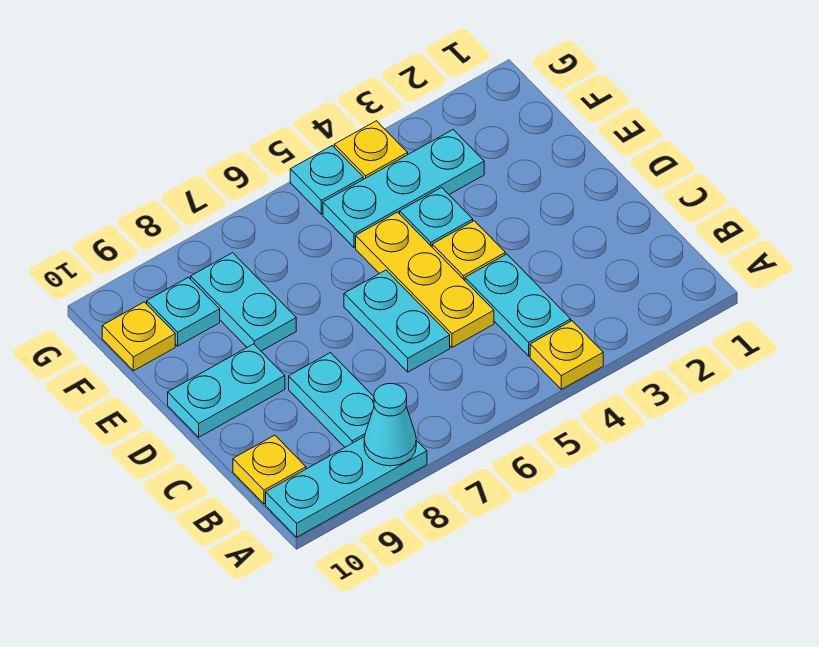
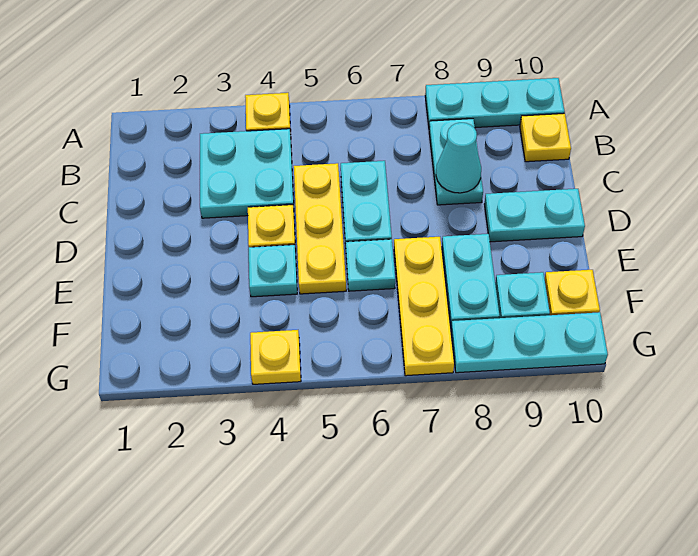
cyan 1x1 cone [364,383,416,466] -> cyan 1x1 cone moved to [436,123,481,193]
cyan 1x2 plate [465,254,571,356] -> cyan 2x2 plate [200,129,294,218]
none -> yellow 1x3 plate [394,237,454,376]
cyan 1x3 plate [323,130,484,248] -> cyan 1x3 plate moved to [451,312,608,373]
cyan 1x1 plate [290,146,363,214] -> cyan 1x1 plate moved to [346,239,395,291]

